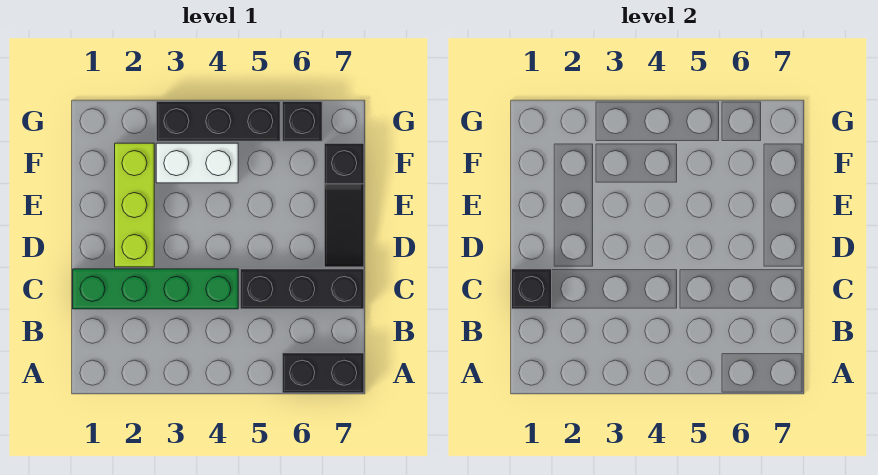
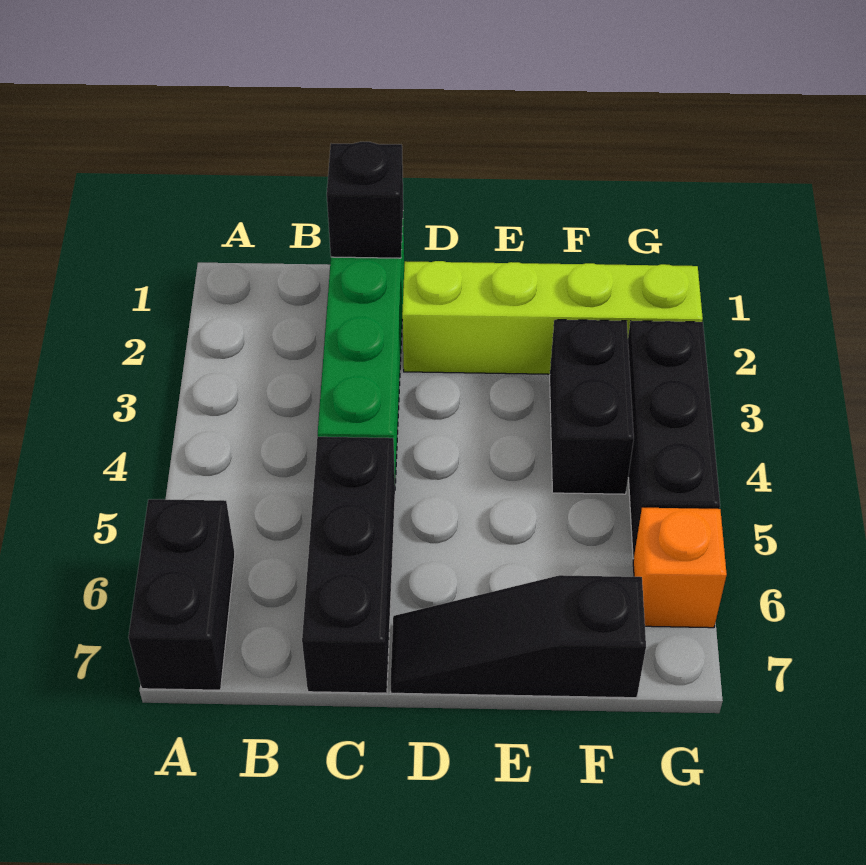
lime 1x3 brick [115,143,154,267] -> lime 1x4 brick [402,261,703,374]
white 1x2 brick [156,143,238,183] -> black 1x2 brick [550,320,634,494]
black 1x1 brick [282,101,322,141] -> orange 1x1 brick [633,508,727,628]

